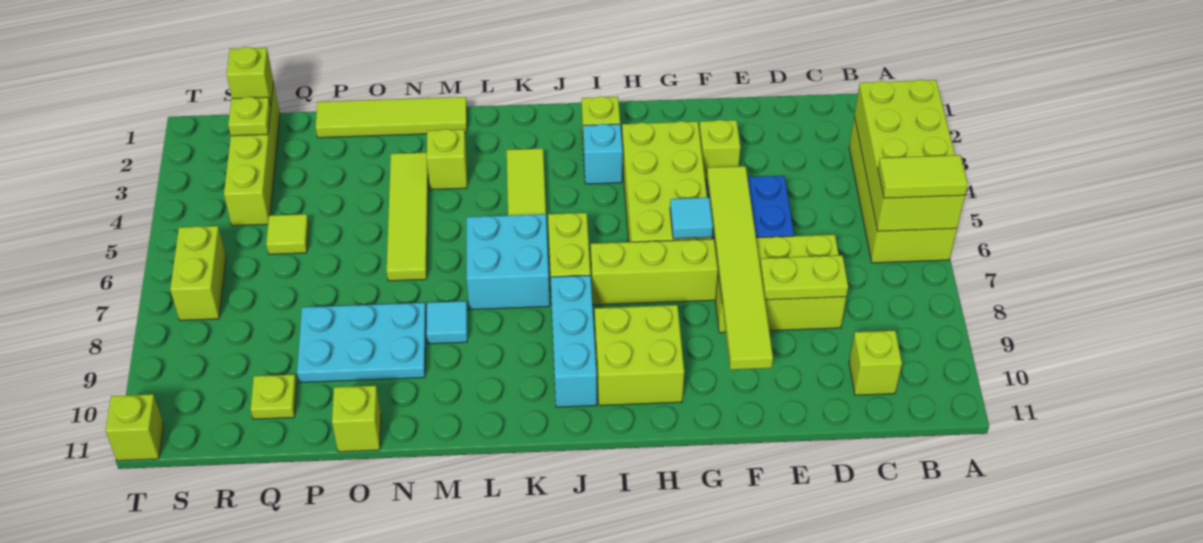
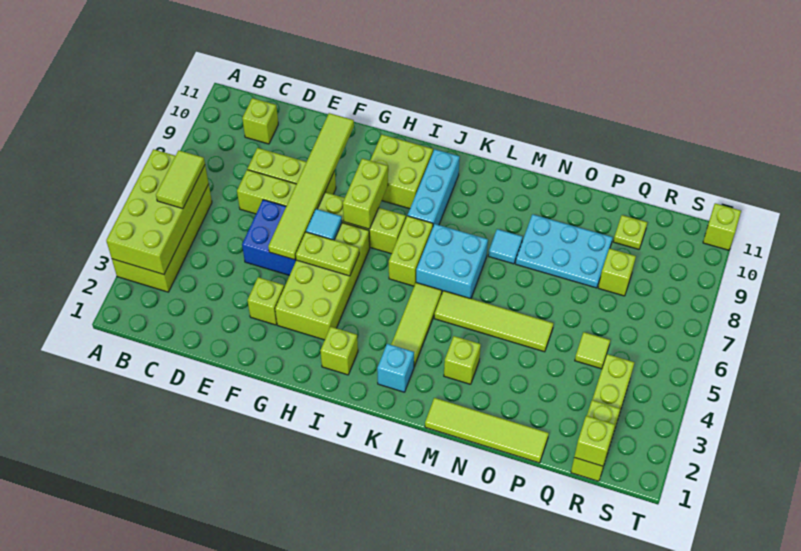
lime 1x2 tile [878,155,968,198] -> lime 1x2 tile turned to [156,150,205,209]
lime 1x2 plate [760,255,848,300] -> lime 1x2 plate moved to [296,232,359,276]
cyan 1x1 brick [583,124,623,184] -> cyan 1x1 brick moved to [377,344,414,392]
lime 1x4 tile [387,152,429,281] -> lime 1x4 tile turned to [434,291,554,352]
lime 1x1 brick [332,386,381,452] -> lime 1x1 brick moved to [598,248,636,296]
lime 1x2 brick [170,226,226,320] -> lime 1x2 brick moved to [343,158,388,229]

